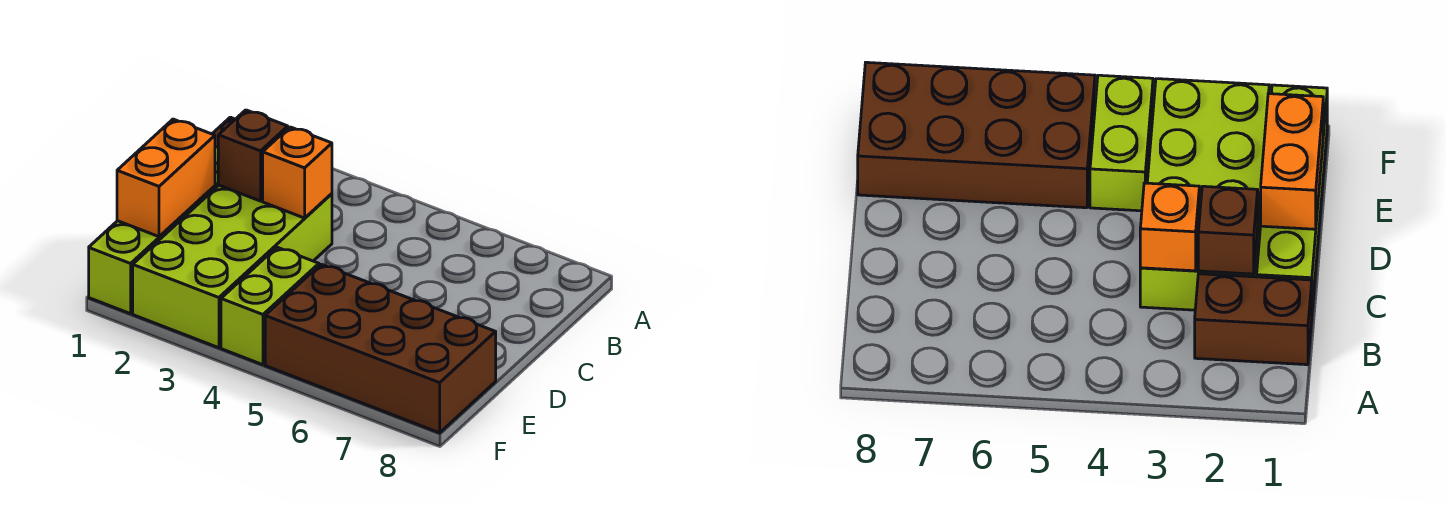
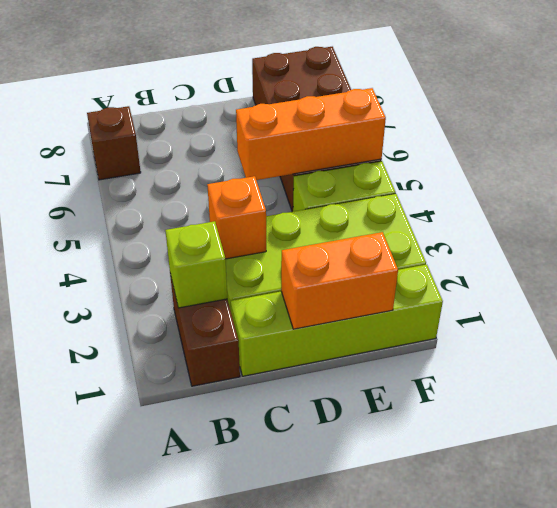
none -> lime 1x1 brick [165,221,227,308]
brown 1x1 brick [218,110,288,201] -> brown 1x1 brick moved to [87,106,141,180]
none -> orange 1x3 brick [236,88,386,180]

